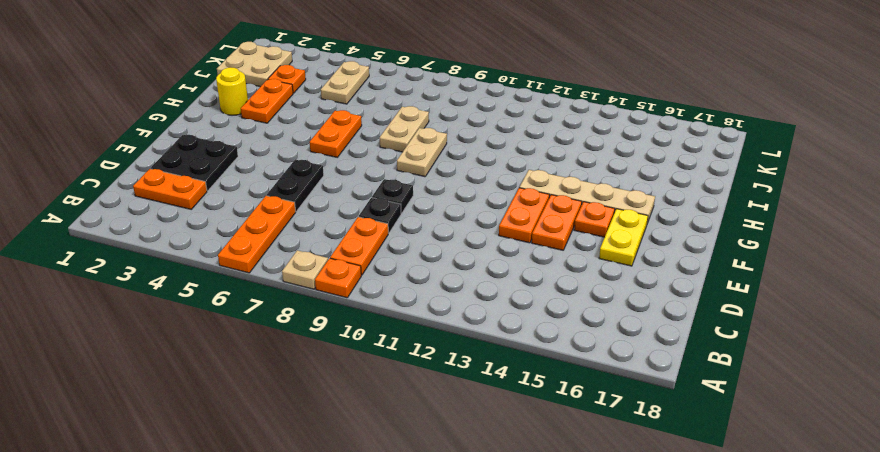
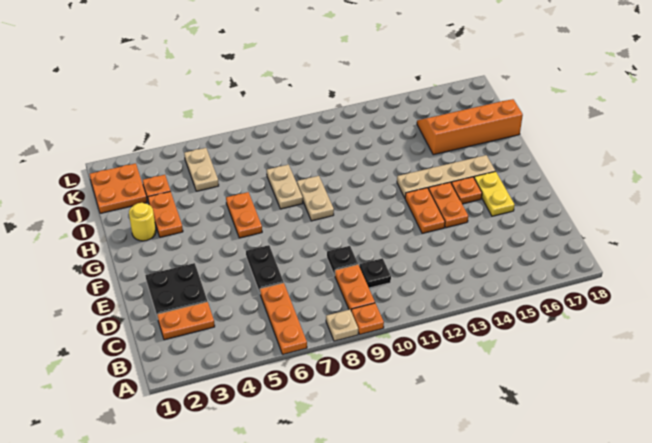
black 1x1 plate [372,179,413,214] -> black 1x1 plate moved to [359,258,391,288]
none -> orange 2x4 slope [417,99,523,155]
tan 2x2 plate [217,42,292,87] -> orange 2x2 plate [90,163,147,213]

